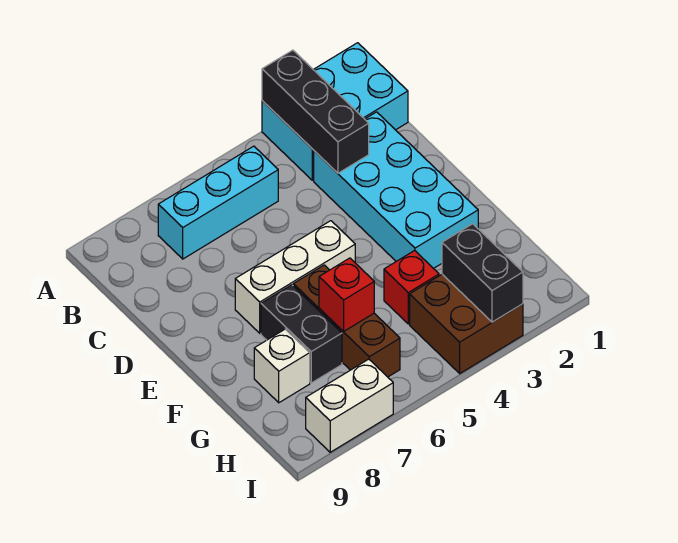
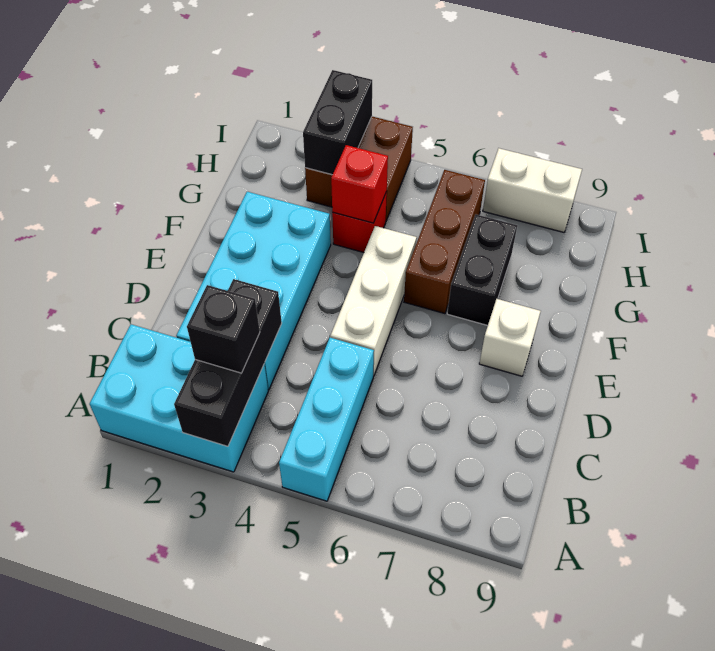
none -> black 1x1 brick [187,285,260,373]
cyan 1x3 brick [158,146,278,259] -> cyan 1x3 brick turned to [279,338,374,501]
white 1x3 brick [235,221,355,333] -> white 1x3 brick turned to [330,226,417,376]
red 1x1 brick [319,258,374,332] -> red 1x1 brick moved to [331,145,388,223]
white 1x1 brick [254,329,310,403] -> white 1x1 brick moved to [479,299,541,376]

